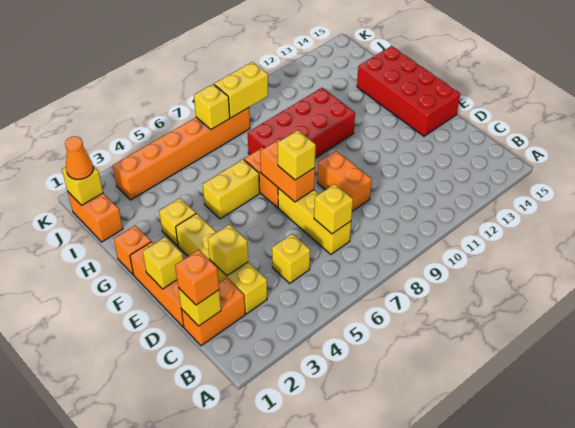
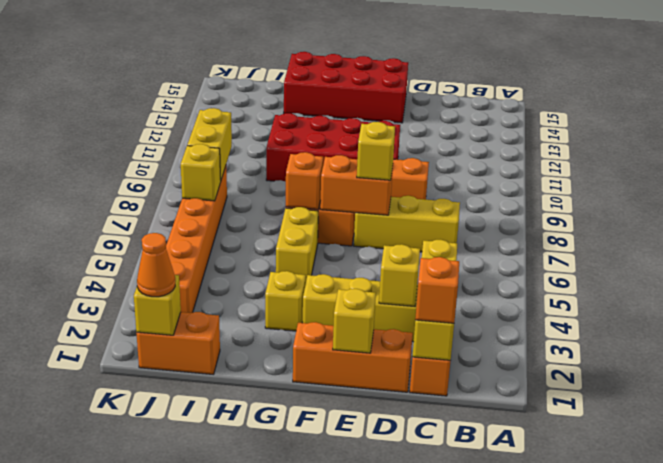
yellow 1x1 brick [314,184,353,234] -> none
orange 1x1 brick [114,225,151,274] -> orange 1x1 brick moved to [286,152,323,209]
red 2x4 brick [248,88,355,158] -> red 2x4 brick turned to [266,113,400,182]

